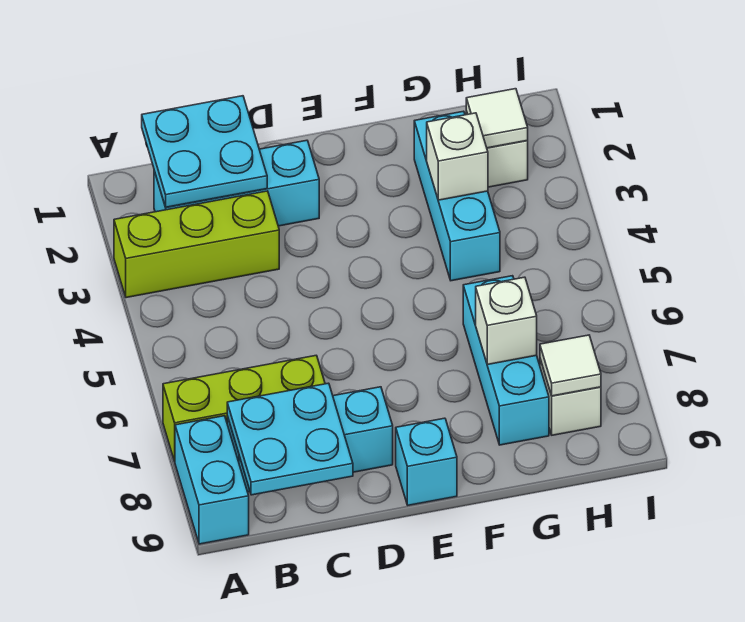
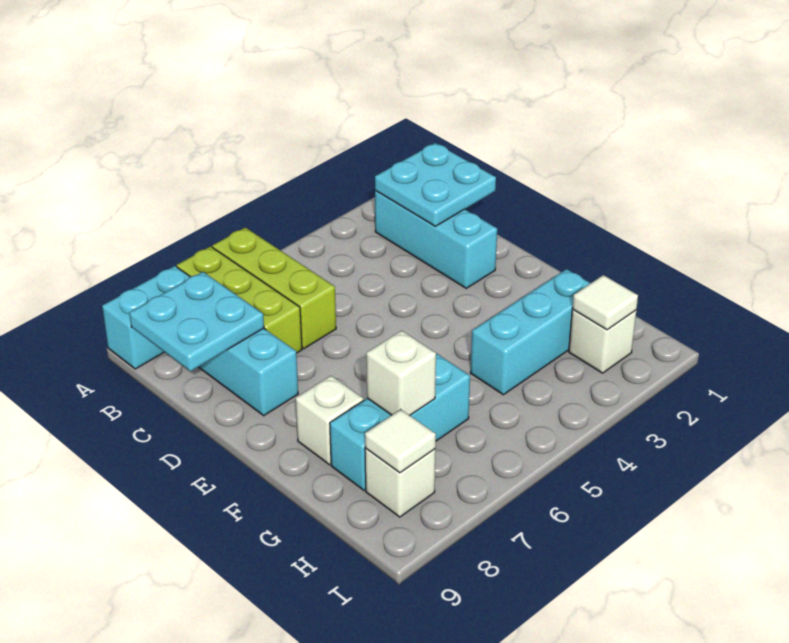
lime 1x3 brick [114,191,279,298] -> lime 1x3 brick moved to [212,227,336,349]
cyan 1x1 brick [396,418,457,505] -> none
white 1x1 brick [427,113,488,200] -> white 1x1 brick moved to [296,376,364,465]

